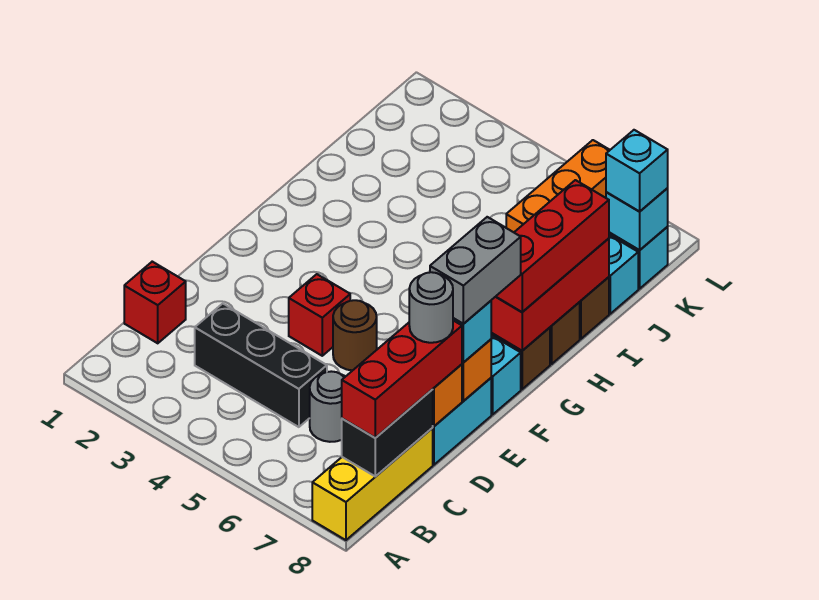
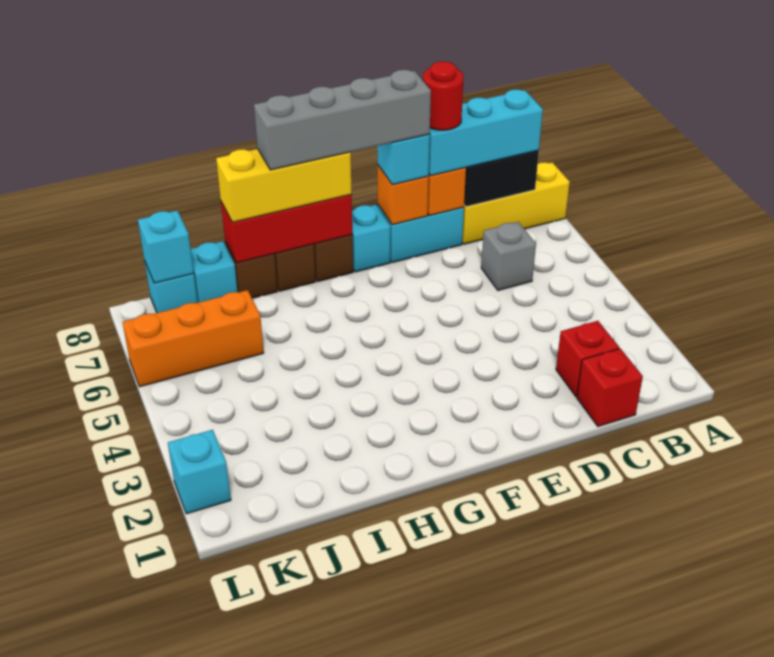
red 1x3 brick [342,321,462,438] -> cyan 1x3 brick [429,89,543,176]
black 1x3 brick [195,304,327,427] -> none
grey 1x1 round brick [310,371,346,442] -> grey 1x1 brick [481,222,536,290]
grey 1x1 round brick [409,272,453,343] -> red 1x1 round brick [423,61,464,130]
red 1x1 brick [289,274,350,356] -> red 1x1 brick moved to [556,321,619,397]
brown 1x1 round brick [333,300,377,370] -> none
grey 1x2 brick [430,217,521,324] -> grey 1x4 brick [254,70,431,170]
red 1x3 brick [496,180,609,312] -> yellow 1x3 brick [216,149,352,222]
cyan 1x1 brick [606,130,668,212] -> cyan 1x1 brick moved to [168,430,231,514]

